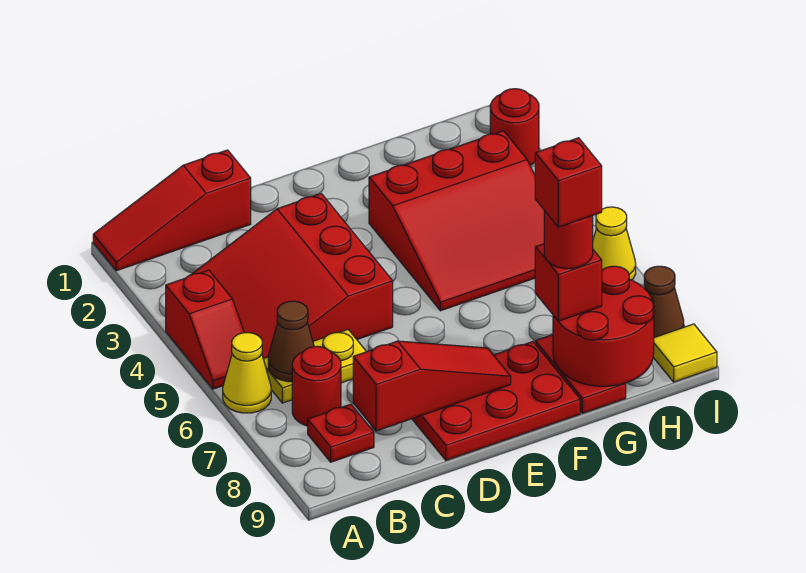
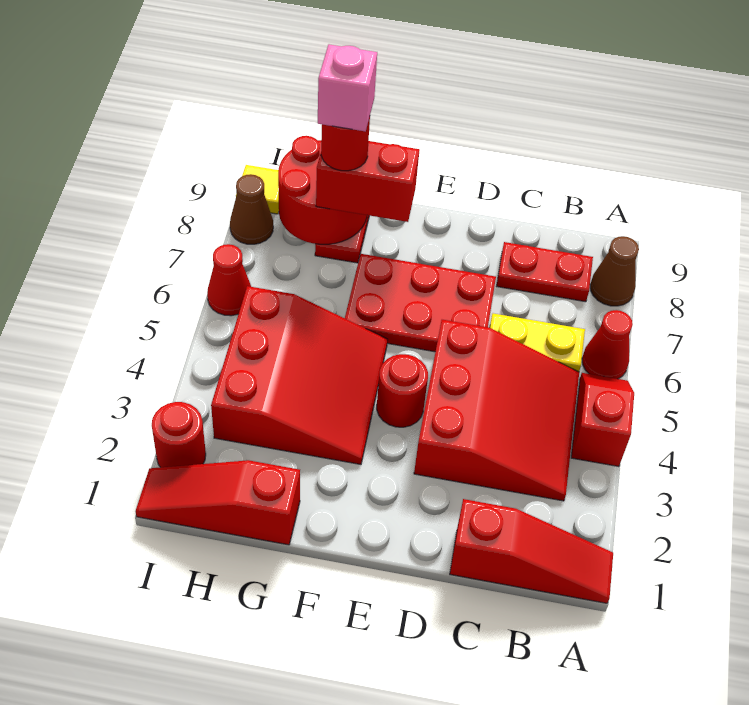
yellow 1x1 cone [223,333,271,413] -> red 1x1 cone [582,310,633,379]
brown 1x1 cone [268,301,314,382] -> brown 1x1 cone moved to [590,236,639,306]
red 1x1 round brick [292,346,341,426] -> red 1x1 round brick moved to [377,354,428,427]
red 1x1 plate [308,404,374,462] -> red 1x2 plate [497,242,593,302]
red 1x3 slope [353,341,511,431] -> red 1x3 slope moved to [135,460,300,545]
red 2x3 plate [412,342,580,460] -> red 2x3 plate moved to [345,254,496,352]
red 3x3 slope [369,131,544,311] -> red 3x3 slope turned to [211,286,388,464]
red 1x1 brick [535,244,602,321] -> red 1x2 brick [316,141,419,222]
red 1x1 brick [535,138,602,227] -> pink 1x1 brick [318,44,377,131]
yellow 1x1 cone [593,207,636,280] -> red 1x1 cone [207,244,251,316]

